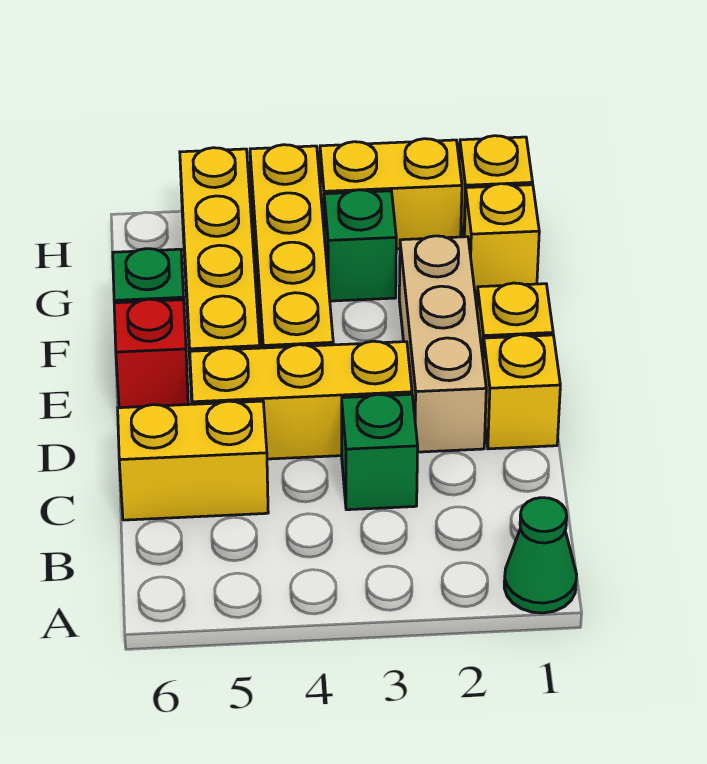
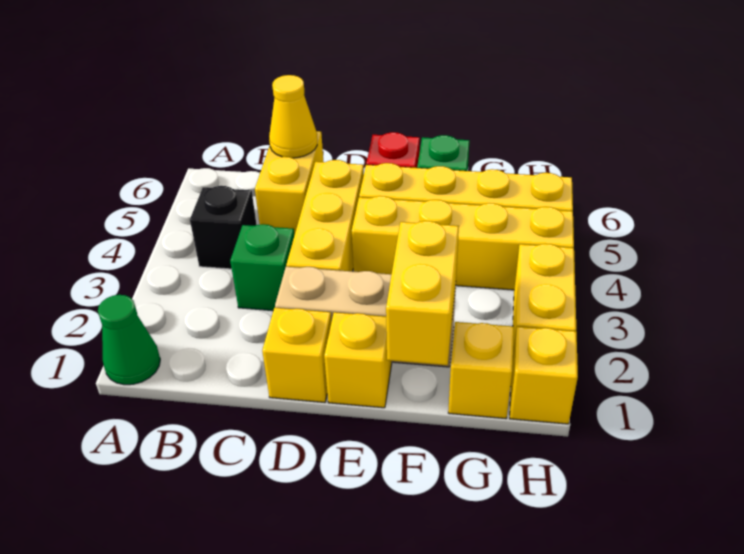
none -> black 1x1 brick [190,186,257,269]
none -> yellow 1x1 cone [269,75,317,158]
none -> yellow 1x2 brick [386,221,459,365]
green 1x1 brick [324,190,396,301] -> none

